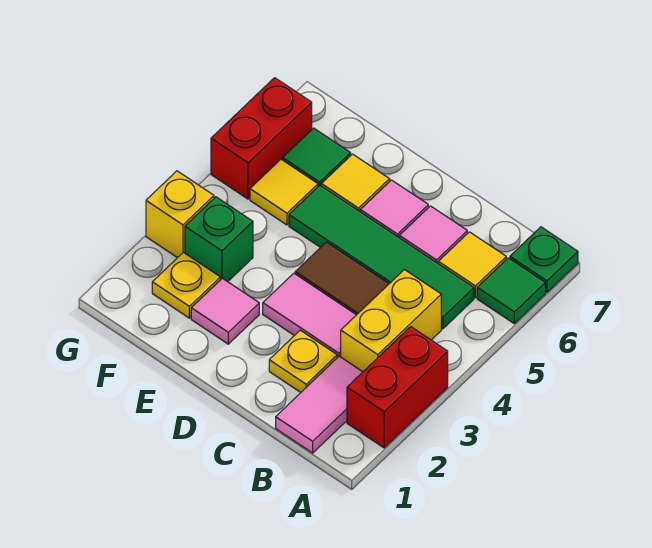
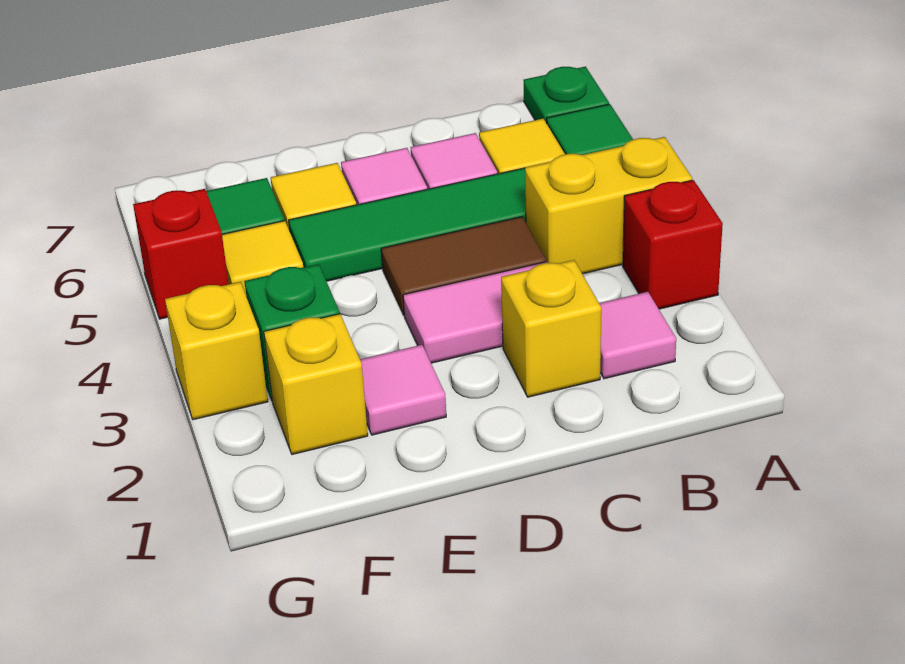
red 1x2 brick [347,327,448,448] -> red 1x1 brick [623,180,723,309]
pink 1x2 tile [276,356,362,453] -> pink 1x1 tile [599,292,676,379]
yellow 1x2 brick [341,270,441,372] -> yellow 1x2 brick turned to [525,137,692,274]
yellow 1x1 plate [269,330,337,392] -> yellow 1x1 brick [501,260,601,397]
yellow 1x1 plate [152,252,220,318] -> yellow 1x1 brick [264,314,368,455]
red 1x2 brick [211,78,312,199] -> red 1x1 brick [133,189,229,319]

